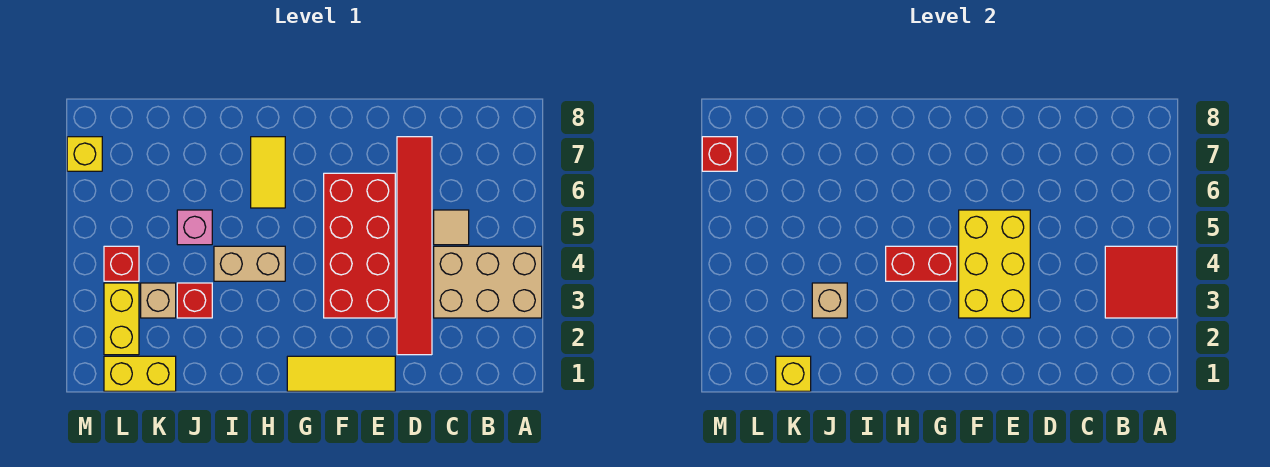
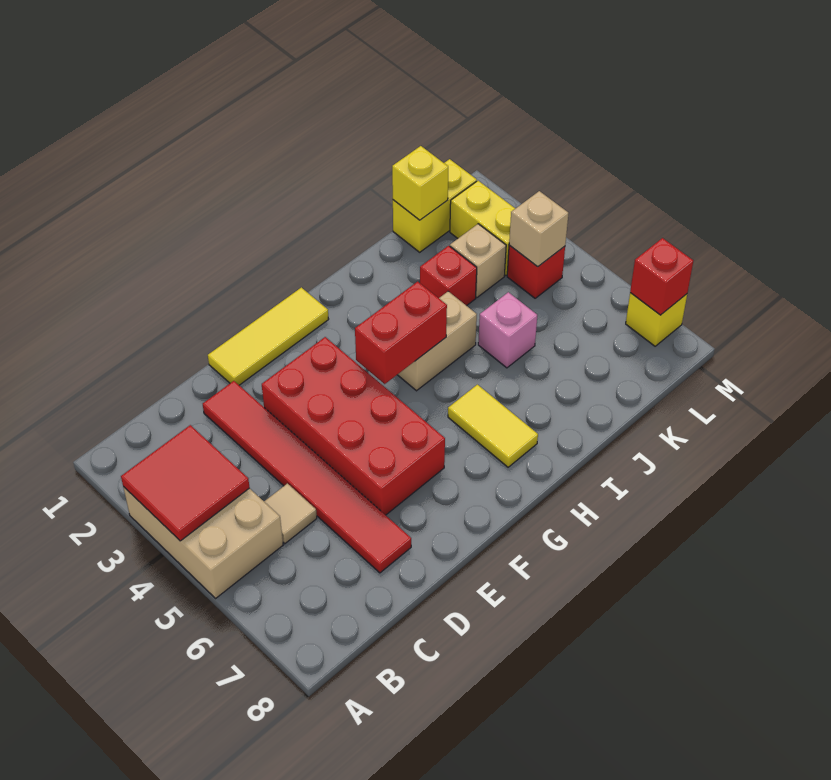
tan 2x3 brick [434,246,542,318] -> tan 2x3 brick turned to [123,487,283,598]
yellow 2x3 brick [959,210,1030,318] -> none
tan 1x1 brick [812,283,847,318] -> tan 1x1 brick moved to [509,191,569,267]

